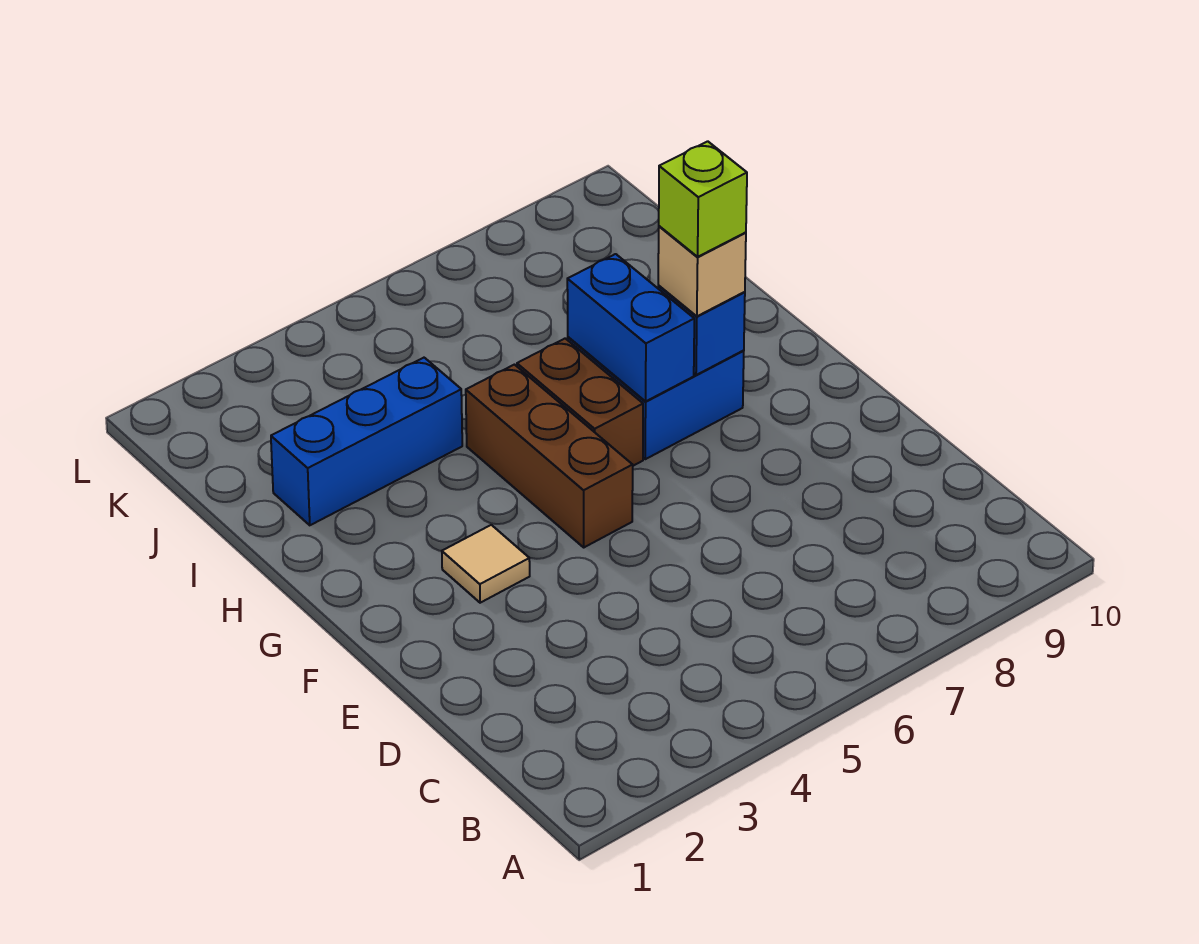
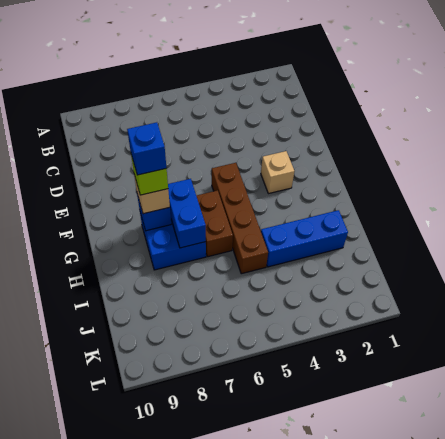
tan 1x1 tile [442,525,530,603] -> tan 1x1 brick [261,151,294,194]
brown 1x3 brick [466,365,633,547] -> brown 1x4 brick [212,163,268,274]
none -> blue 1x1 brick [127,122,166,175]

